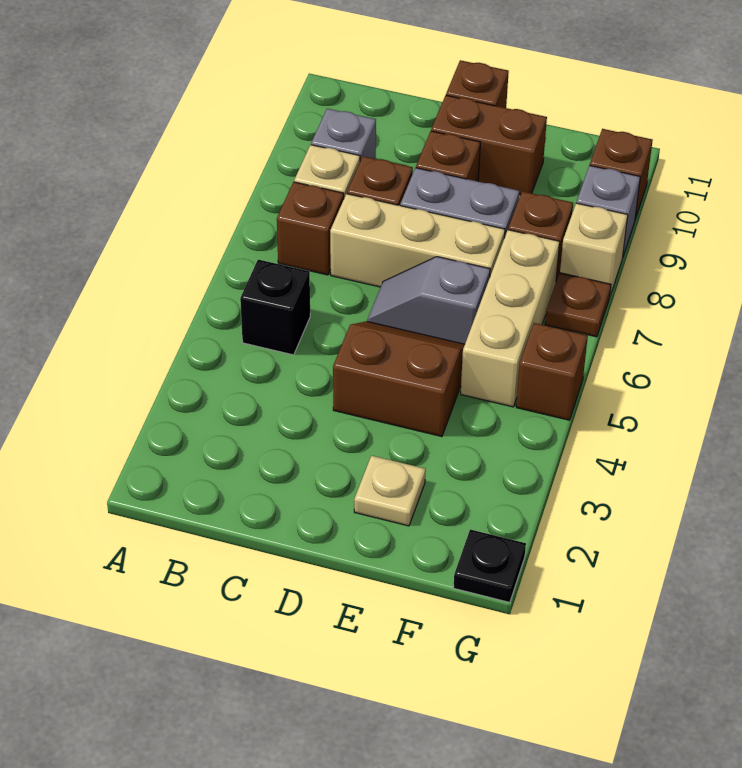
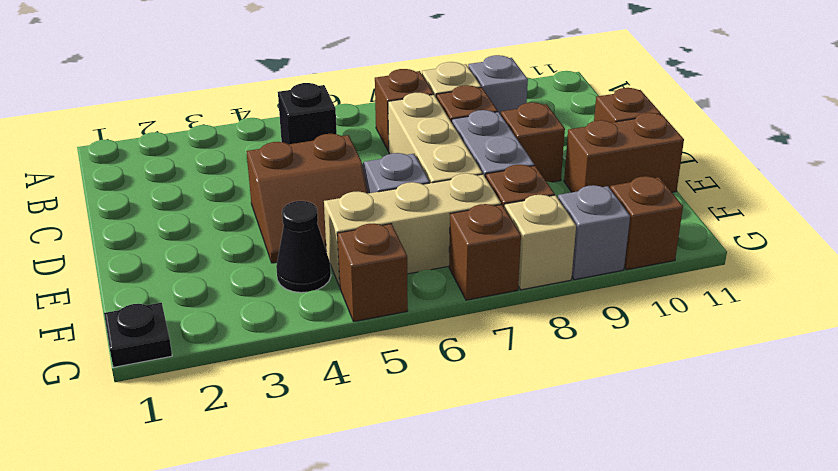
brown 2x2 slope [333,321,465,437] -> brown 2x2 slope turned to [246,134,368,263]
brown 1x2 brick [431,95,547,195] -> brown 1x2 brick turned to [564,113,684,192]
tan 1x1 plate [354,456,426,526] -> none
none -> black 1x1 cone [276,201,331,293]
brown 1x1 plate [545,273,611,337] -> brown 1x1 brick [449,204,521,300]

